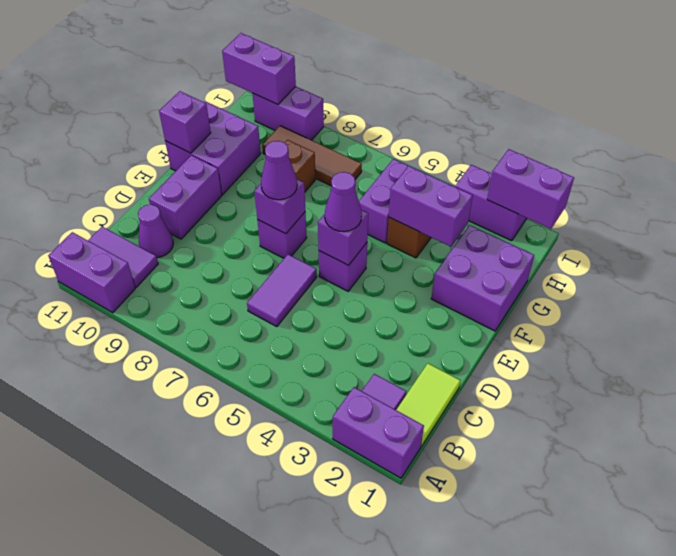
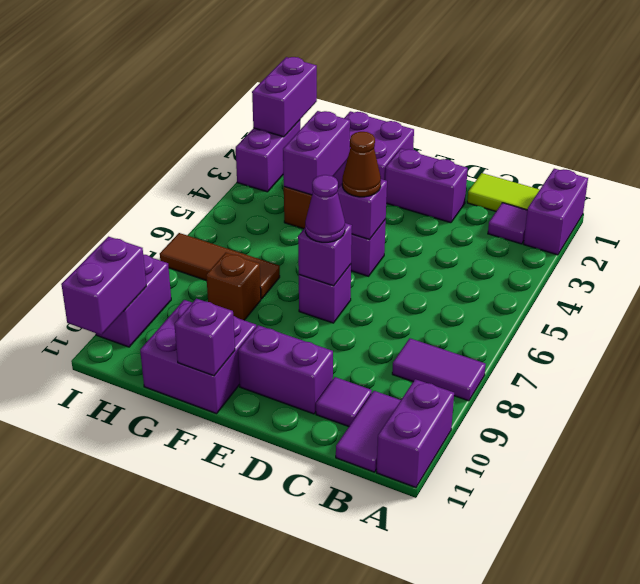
purple 1x2 tile [247,254,317,327] -> purple 1x2 tile moved to [392,338,486,401]
purple 1x1 cone [138,205,173,258] -> purple 1x1 tile [316,377,372,427]
purple 1x1 cone [325,172,362,232] -> brown 1x1 cone [342,132,381,197]
purple 1x2 brick [359,159,408,243] -> purple 1x2 brick moved to [385,149,468,223]
brown 1x3 tile [262,126,362,186] -> brown 1x3 tile turned to [160,233,280,299]

